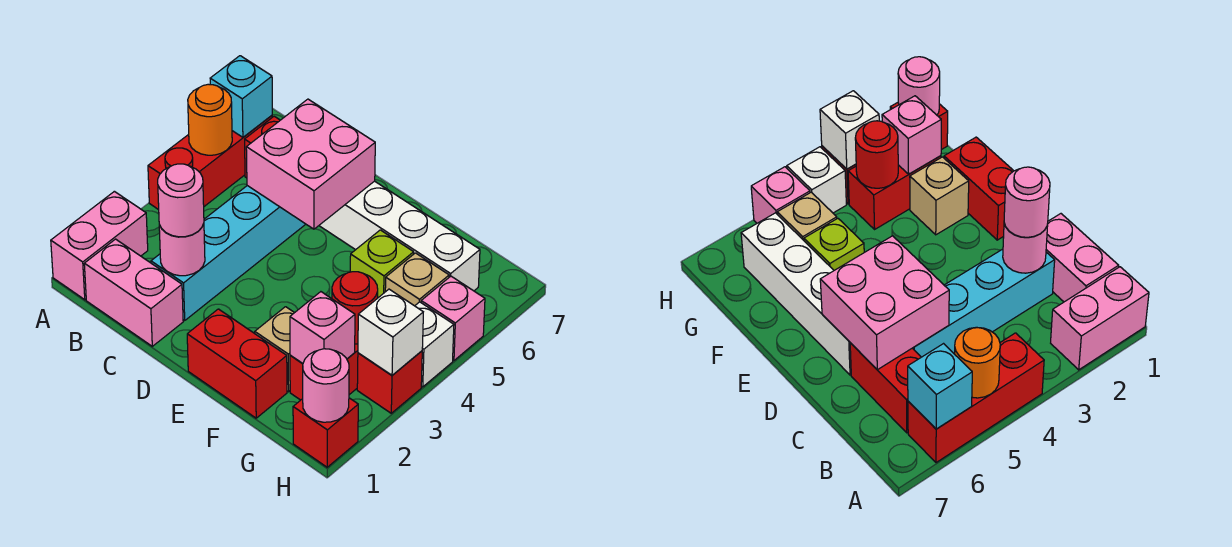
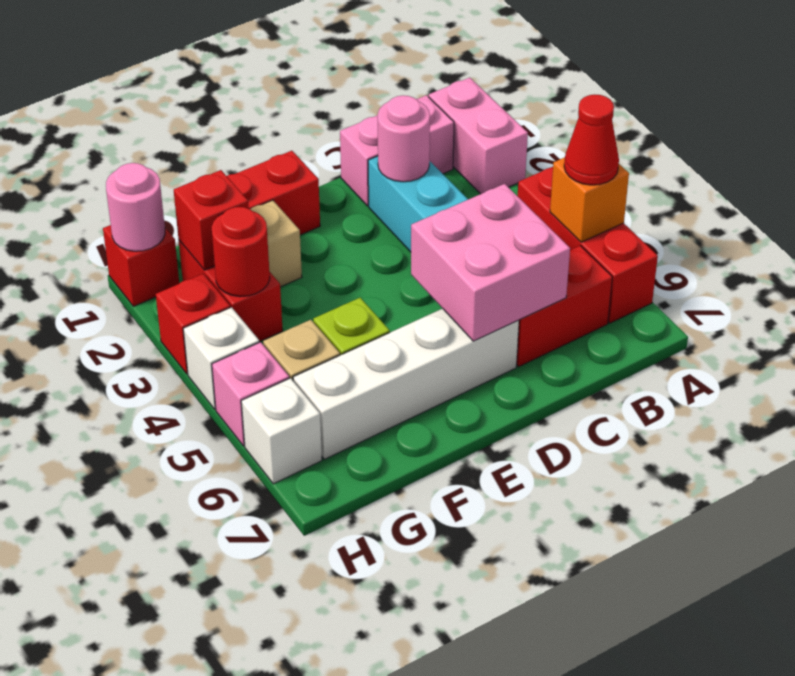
orange 1x1 round brick [188,84,232,155] -> orange 1x1 brick [550,158,629,242]
none -> red 1x1 cone [564,95,619,185]
cyan 1x1 brick [210,56,272,137] -> none
pink 1x1 round brick [158,164,204,237] -> none
pink 1x1 brick [290,292,355,364] -> red 1x1 brick [174,170,249,270]
white 1x1 brick [358,289,423,375] -> white 1x1 brick moved to [241,378,322,484]

